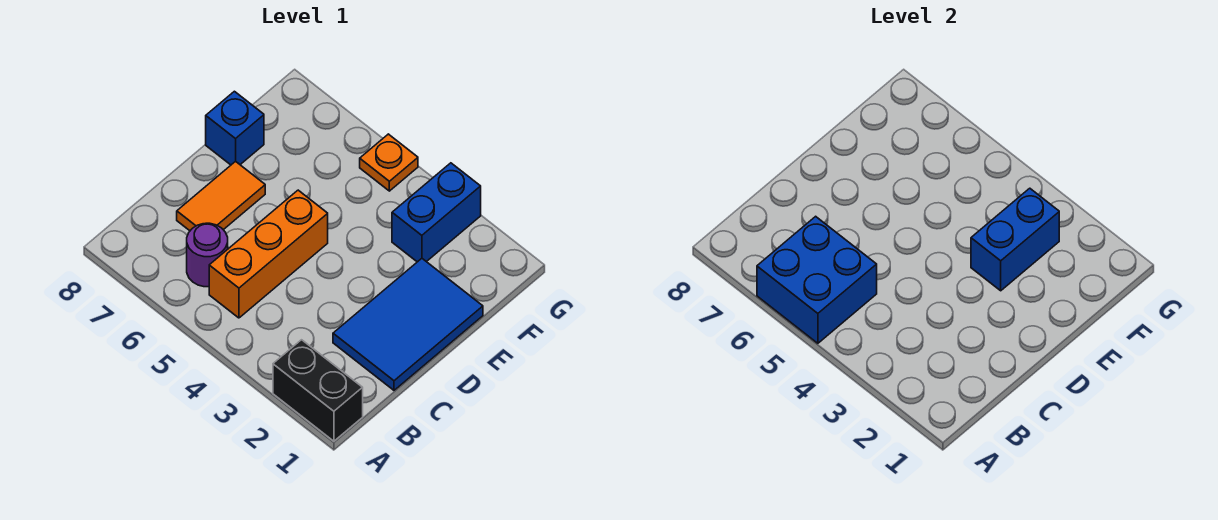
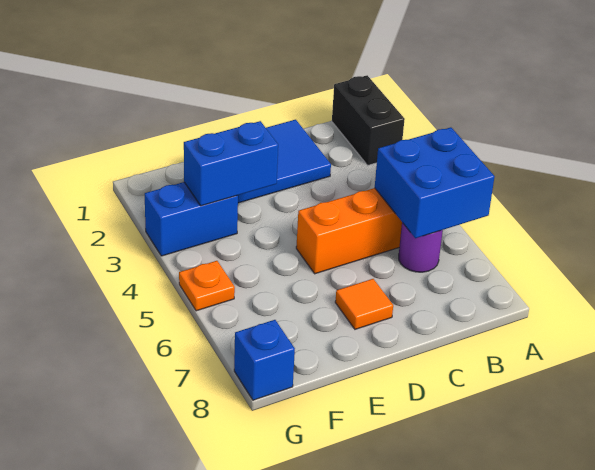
orange 1x2 tile [177,161,265,231] -> orange 1x1 tile [335,279,393,329]
blue 1x1 brick [206,91,264,165] -> blue 1x1 brick moved to [234,320,295,400]

